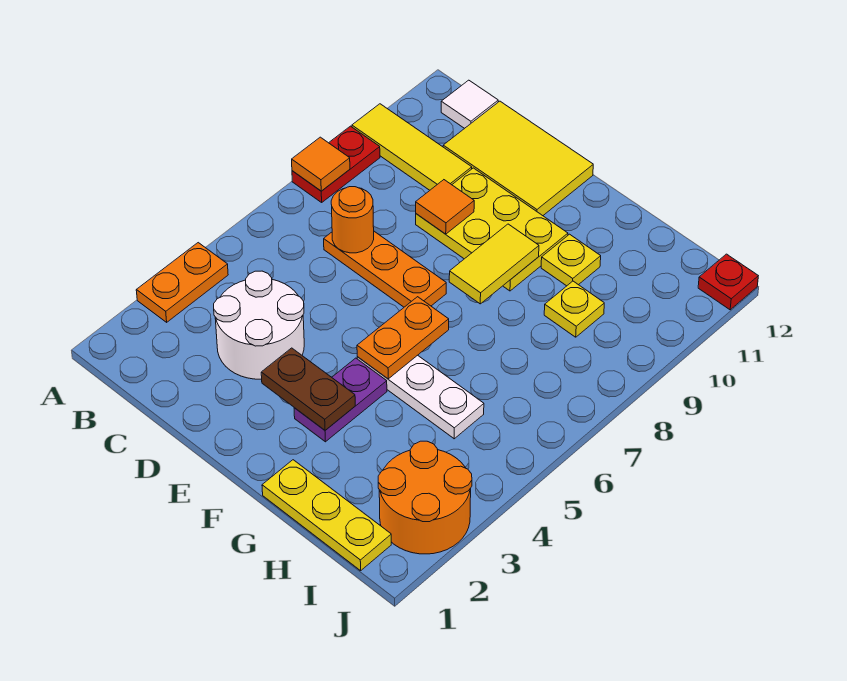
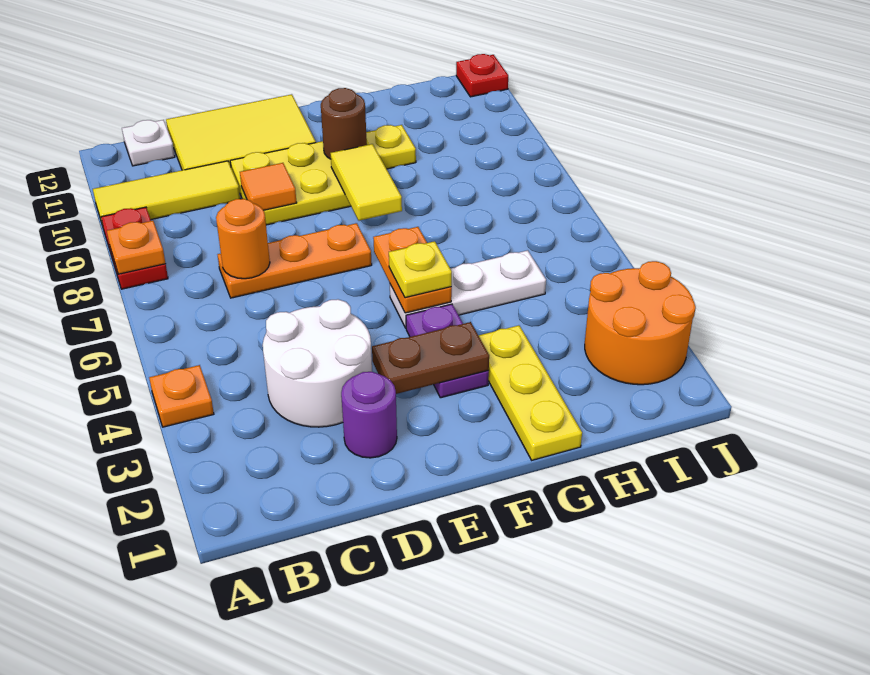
orange 1x2 plate [136,243,228,322] -> orange 1x1 plate [149,365,214,427]
orange 1x1 tile [292,137,350,191] -> orange 1x1 plate [107,221,166,274]
white 1x1 tile [441,80,498,128] -> white 1x1 plate [122,120,175,166]
none -> purple 1x1 round brick [341,372,397,458]
none -> brown 1x1 round brick [321,88,367,159]
yellow 1x3 plate [262,460,391,571] -> yellow 1x3 plate turned to [478,325,582,460]
yellow 1x1 plate [544,281,604,337] -> yellow 1x1 plate moved to [389,241,452,298]

